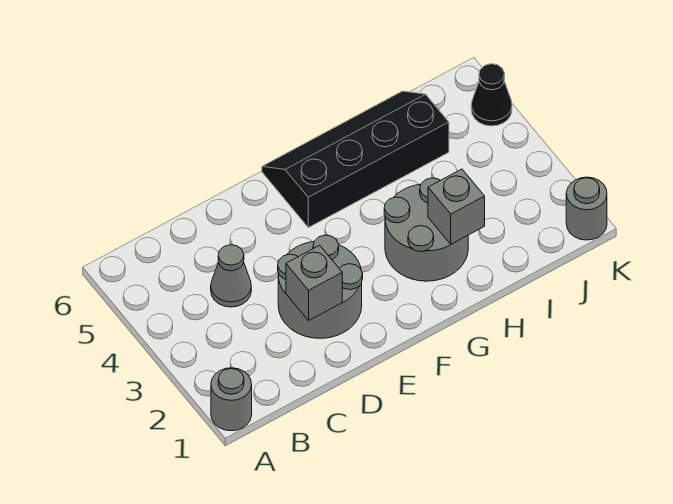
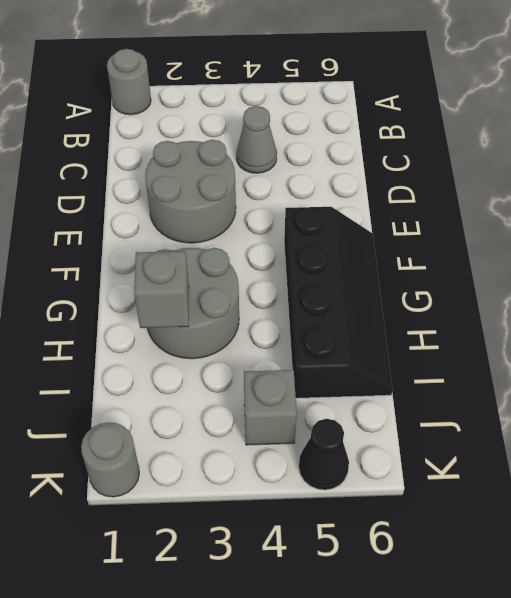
grey 1x1 brick [286,245,342,320] -> grey 1x1 brick moved to [244,370,297,445]

